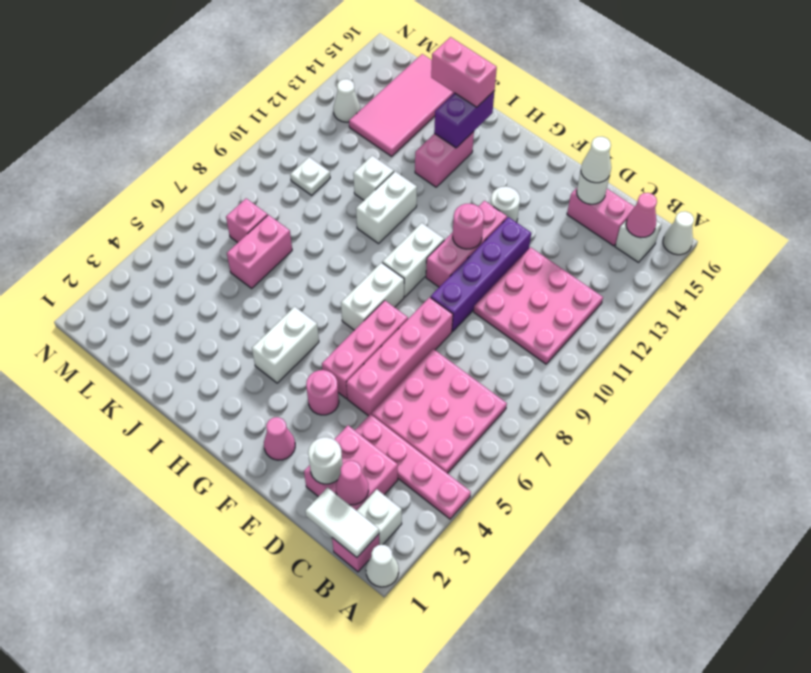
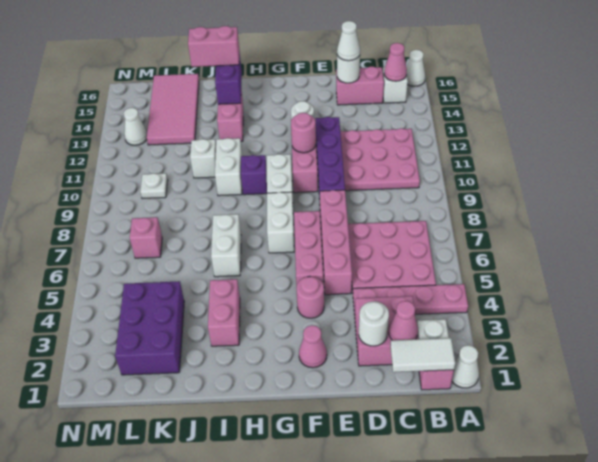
white 1x2 brick [252,306,319,383] -> white 1x2 brick moved to [211,214,241,277]
none -> purple 1x1 brick [241,155,267,195]
none -> purple 2x3 brick [115,281,184,375]
pink 1x2 brick [227,215,292,288] -> pink 1x2 brick moved to [208,279,240,346]

